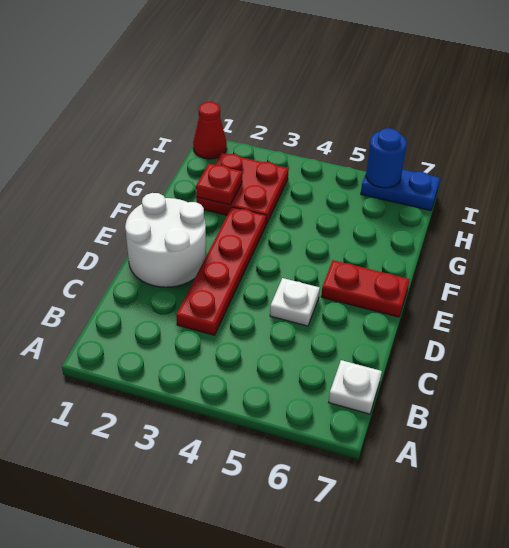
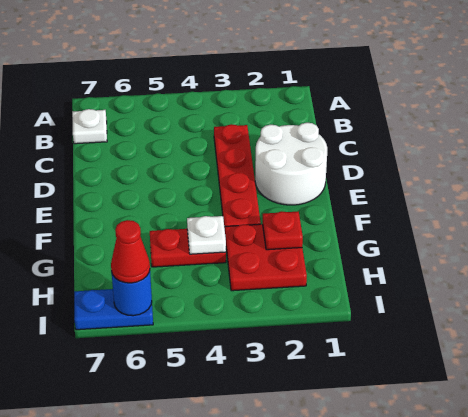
white 1x1 plate [270,278,320,326] -> white 1x1 plate moved to [187,216,226,254]
red 1x2 plate [321,260,410,317] -> red 1x2 plate moved to [150,229,226,267]
red 1x1 cone [193,102,227,159] -> red 1x1 cone moved to [111,220,150,283]

